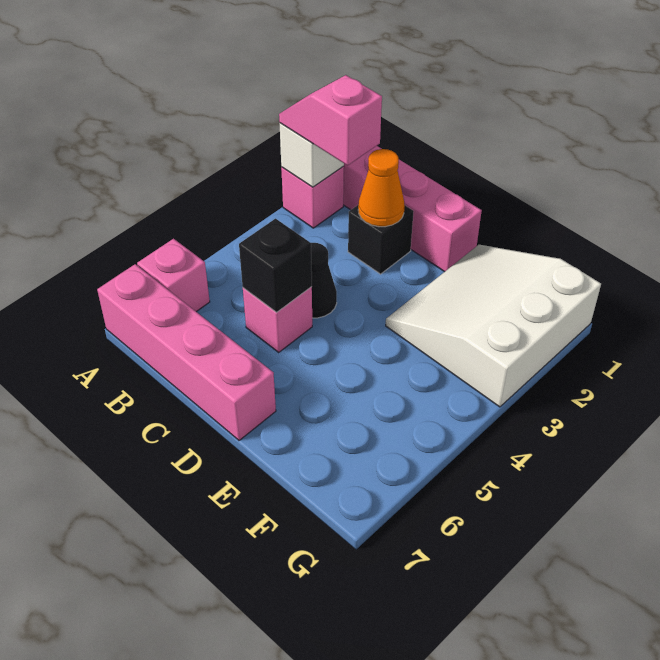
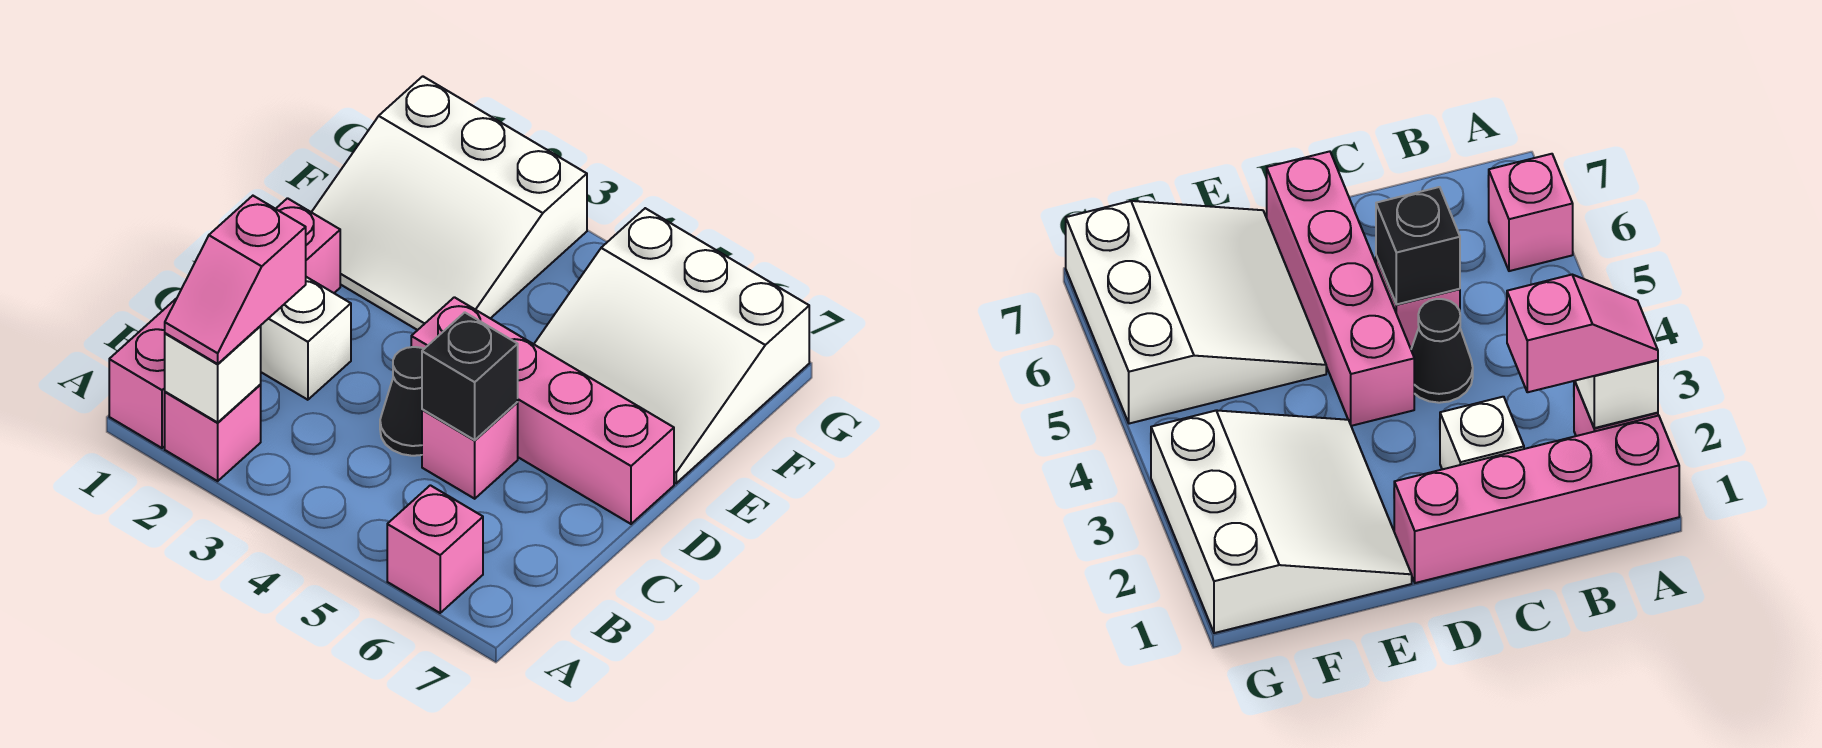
pink 1x4 brick [97,264,276,441] -> pink 1x4 brick turned to [411,297,674,524]
black 1x1 brick [348,205,414,274] -> white 1x1 brick [261,277,351,400]
orange 1x1 cone [358,149,405,227] -> none
none -> white 3x3 slope [534,208,809,483]

